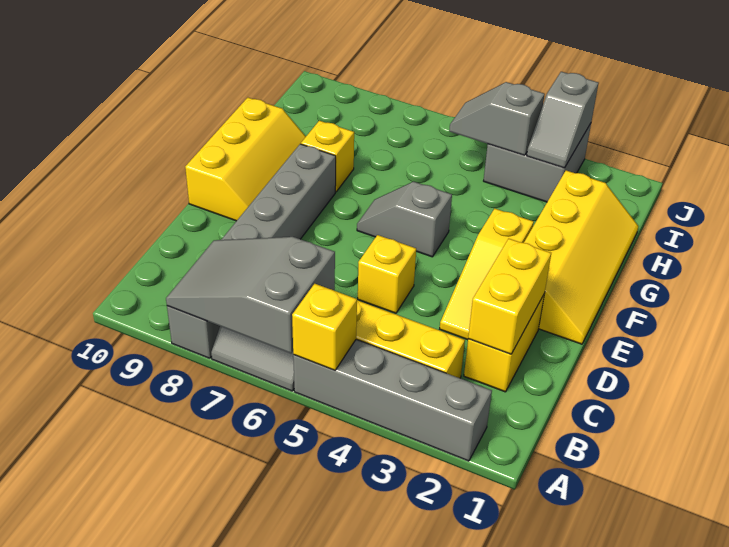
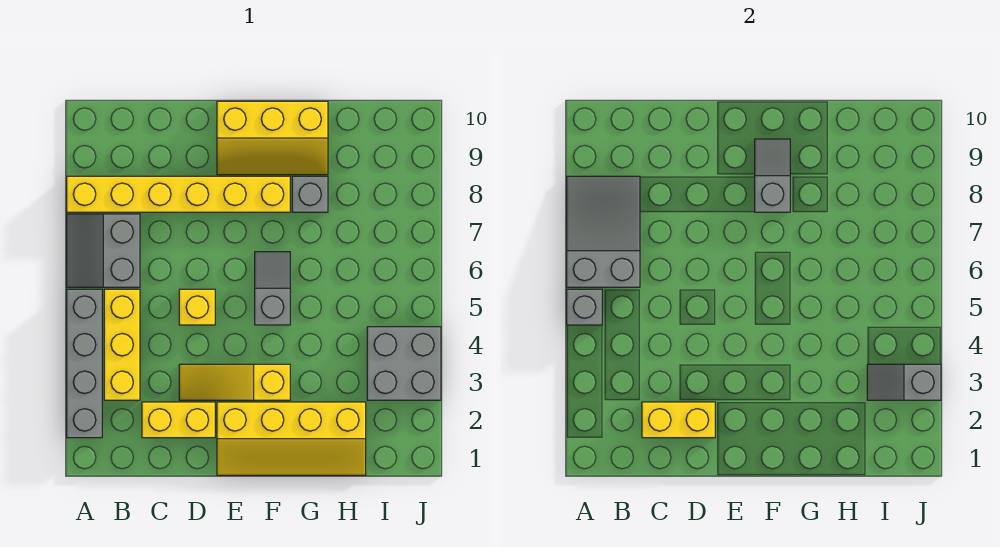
yellow 1x1 brick [292,284,357,370] -> grey 1x1 brick [567,289,602,325]
grey 1x6 brick [167,144,336,358] -> yellow 1x6 brick [67,176,290,212]
yellow 1x1 brick [301,121,354,192] -> grey 1x1 brick [292,176,328,212]
grey 1x2 slope [449,82,545,155] -> grey 1x2 slope moved to [755,139,790,212]

